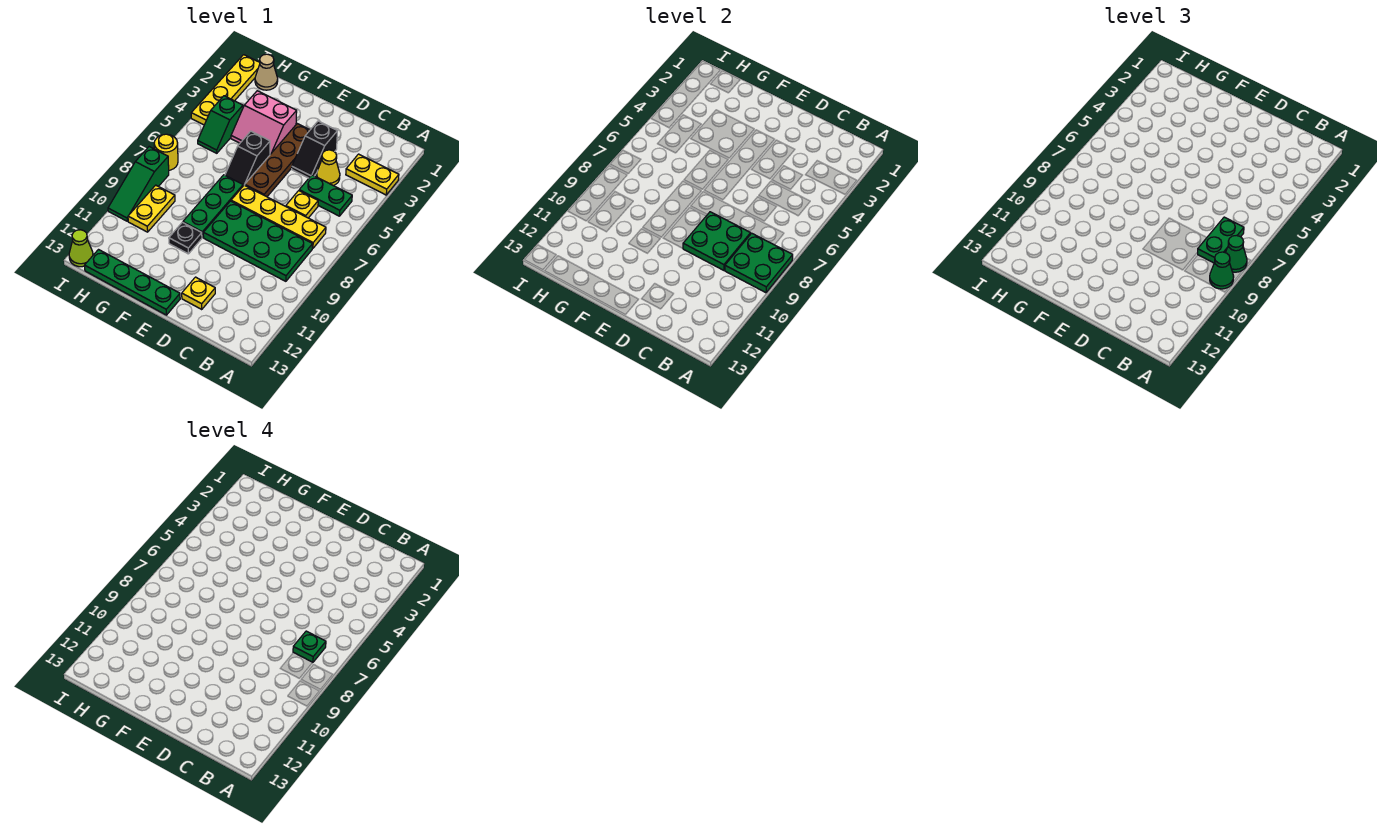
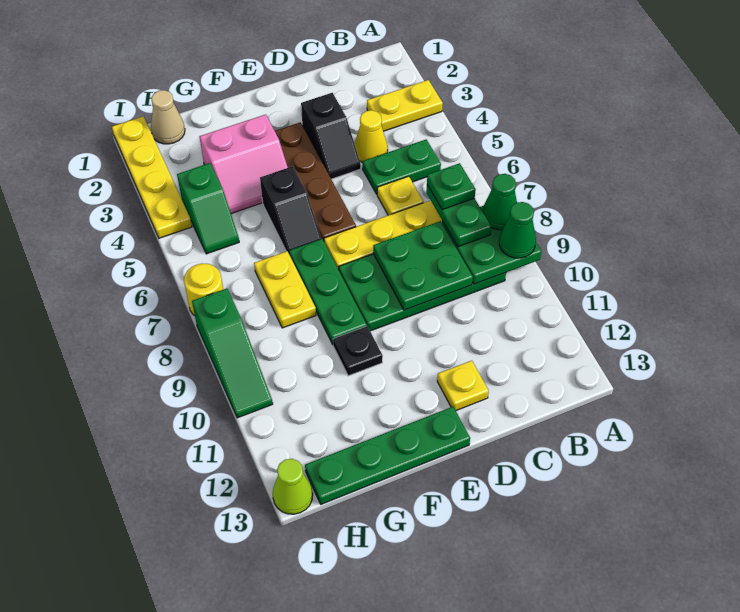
yellow 1x2 plate [128,185,175,232] -> yellow 1x2 plate moved to [254,251,316,328]

